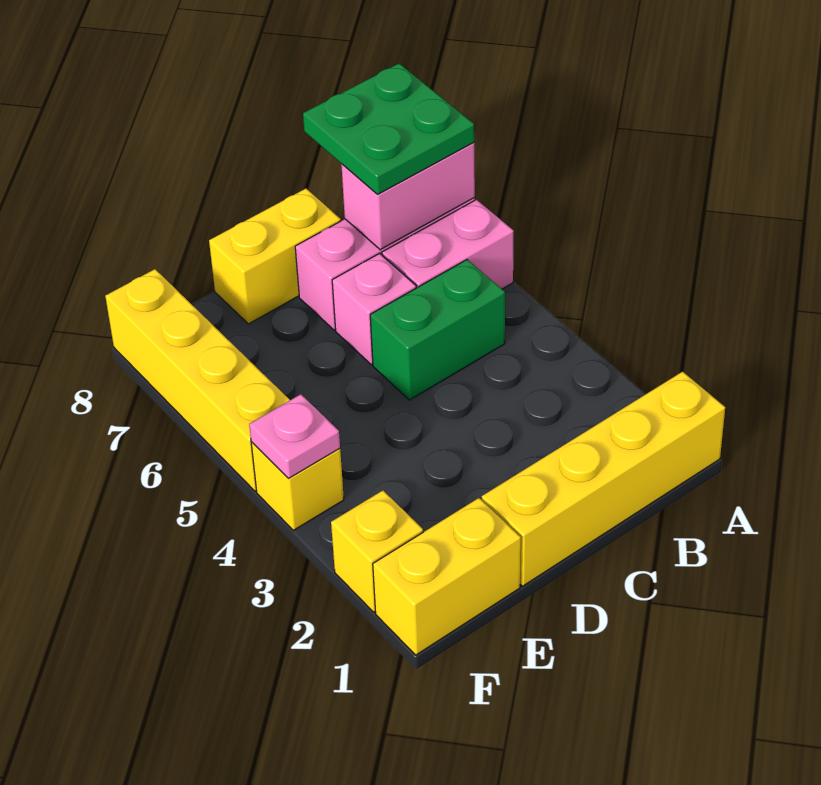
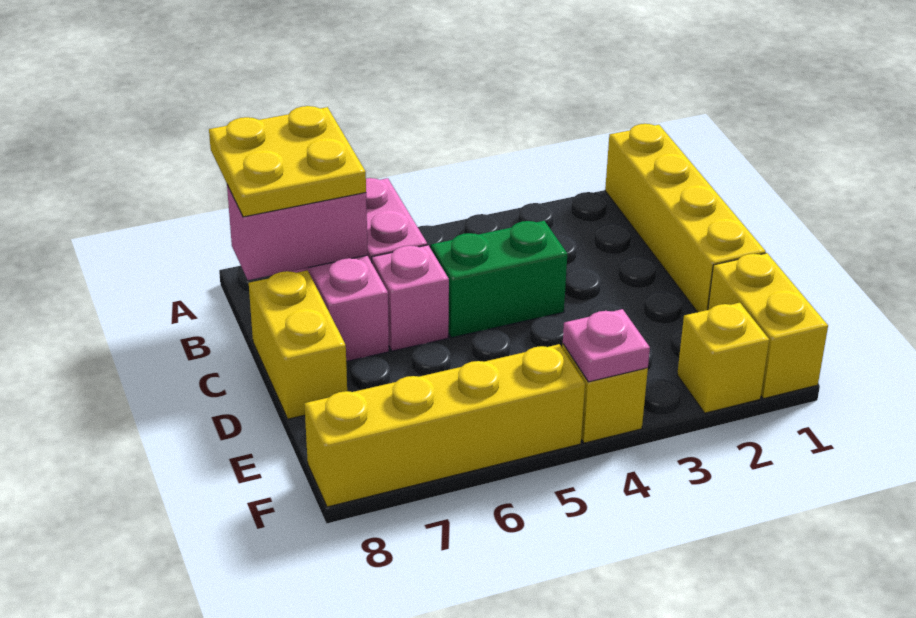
pink 1x2 brick [341,143,475,250] -> pink 1x2 brick turned to [227,185,368,280]
green 2x2 plate [303,64,474,194] -> yellow 2x2 plate [209,106,366,217]
green 1x2 brick [370,260,505,400] -> green 1x2 brick turned to [431,221,567,338]

